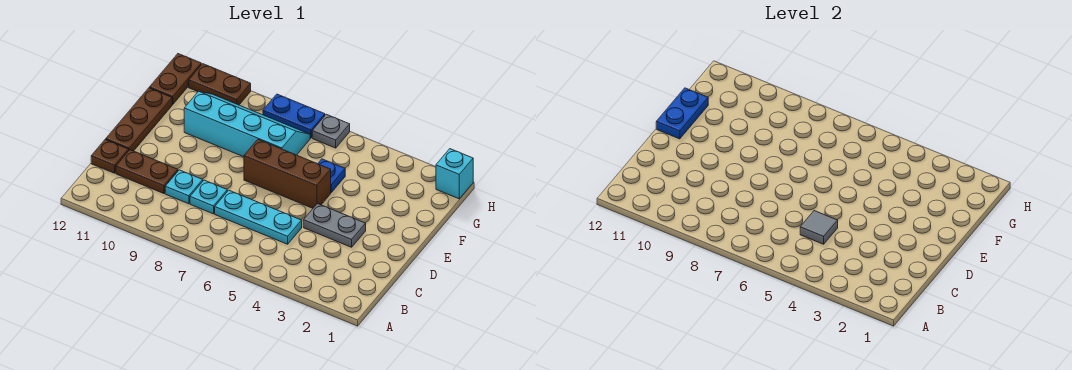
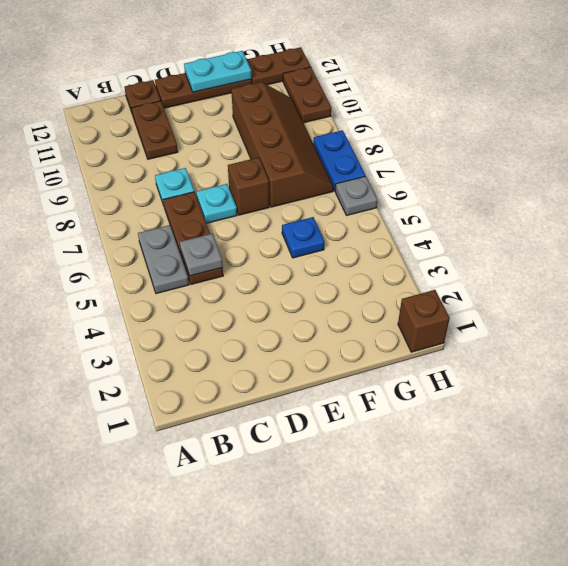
cyan 1x3 plate [215,190,302,244] -> brown 1x3 plate [163,192,223,284]
grey 1x1 tile [800,211,838,244] -> grey 1x1 plate [180,234,223,276]
cyan 1x1 plate [165,170,203,204] -> cyan 1x1 plate moved to [196,184,237,223]
grey 1x2 plate [303,204,366,247] -> grey 1x2 plate moved to [138,225,189,294]
brown 1x3 brick [244,140,331,208] -> brown 1x1 brick [228,157,269,215]
blue 1x2 plate [656,88,708,139] -> cyan 1x2 plate [184,51,252,92]
cyan 2x4 slope [184,91,310,157] -> brown 2x4 slope [231,82,334,207]
cyan 1x1 brick [436,149,473,199] -> brown 1x1 brick [398,290,450,352]

